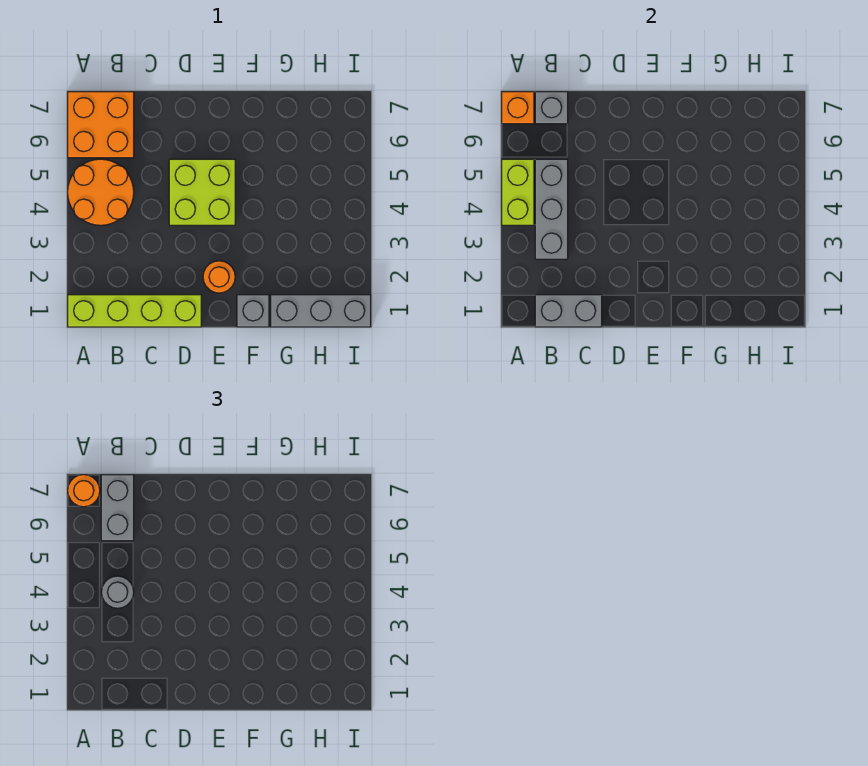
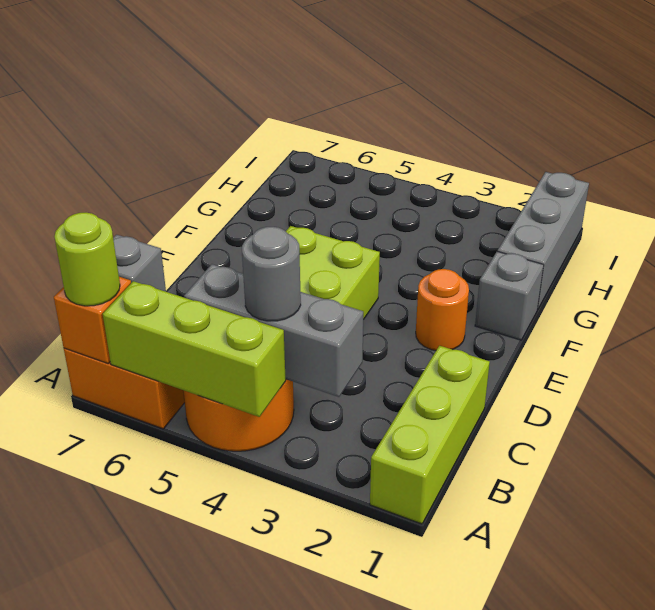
lime 1x4 brick [68,295,201,327] -> lime 1x3 brick [370,346,490,524]
lime 1x2 brick [502,159,534,225] -> lime 1x3 brick [103,281,286,417]
orange 1x1 round brick [68,475,100,507] -> lime 1x1 round brick [54,213,120,306]
grey 1x2 brick [535,295,602,327] -> none
grey 1x2 brick [101,475,134,541] -> none

